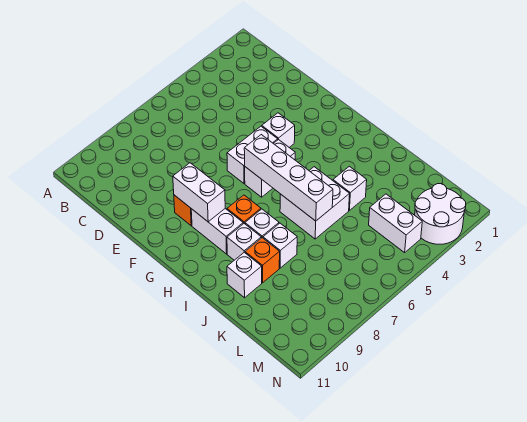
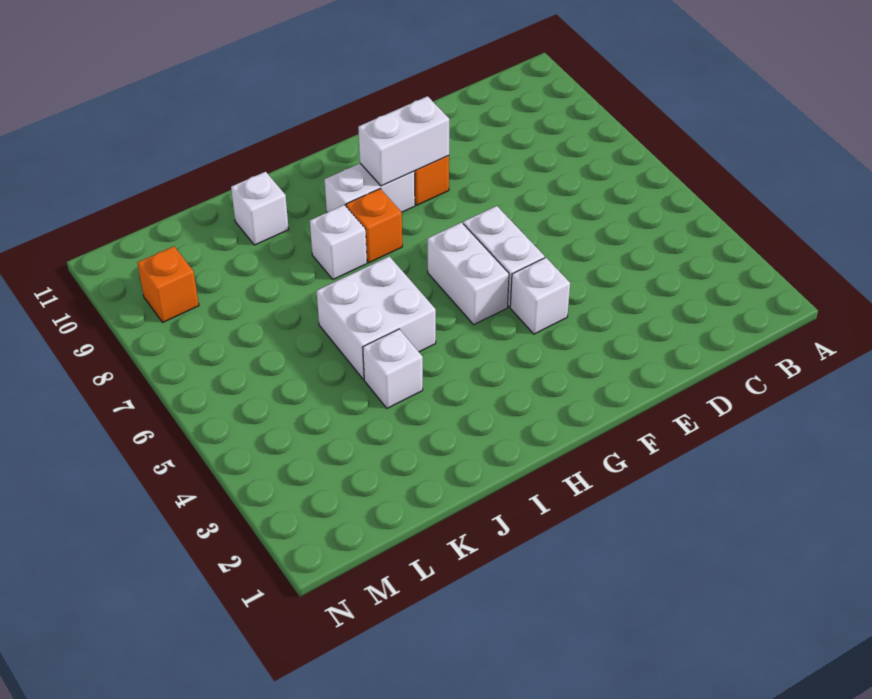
white 1x4 brick [244,135,333,221] -> none
white 1x1 brick [227,224,261,260] -> none
white 1x1 brick [263,223,297,268] -> none
orange 1x1 brick [245,238,280,283] -> orange 1x1 brick moved to [138,246,199,322]
white 1x2 brick [369,194,422,253] -> none
white 2x2 round brick [415,184,466,244] -> none

